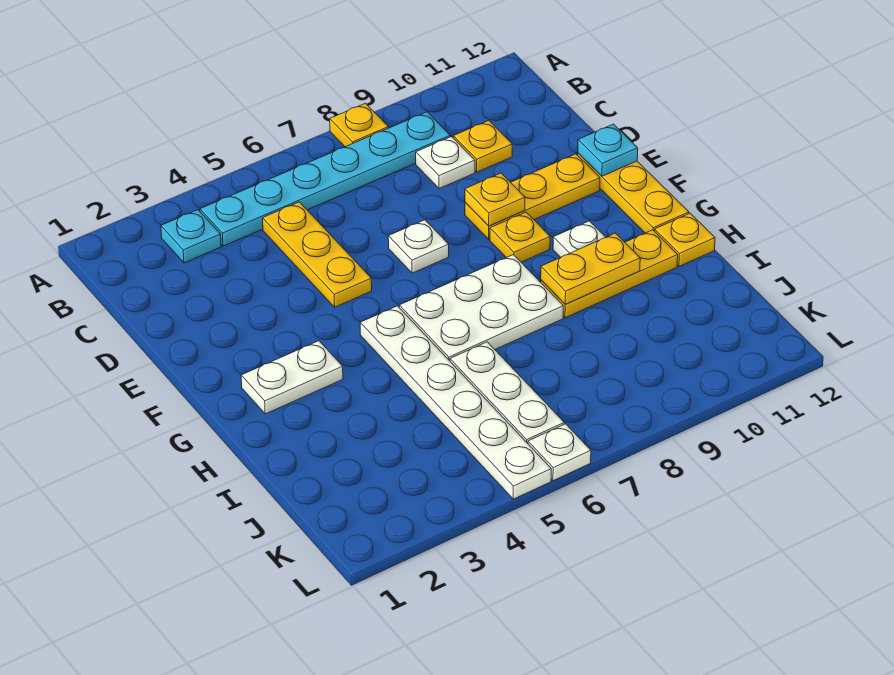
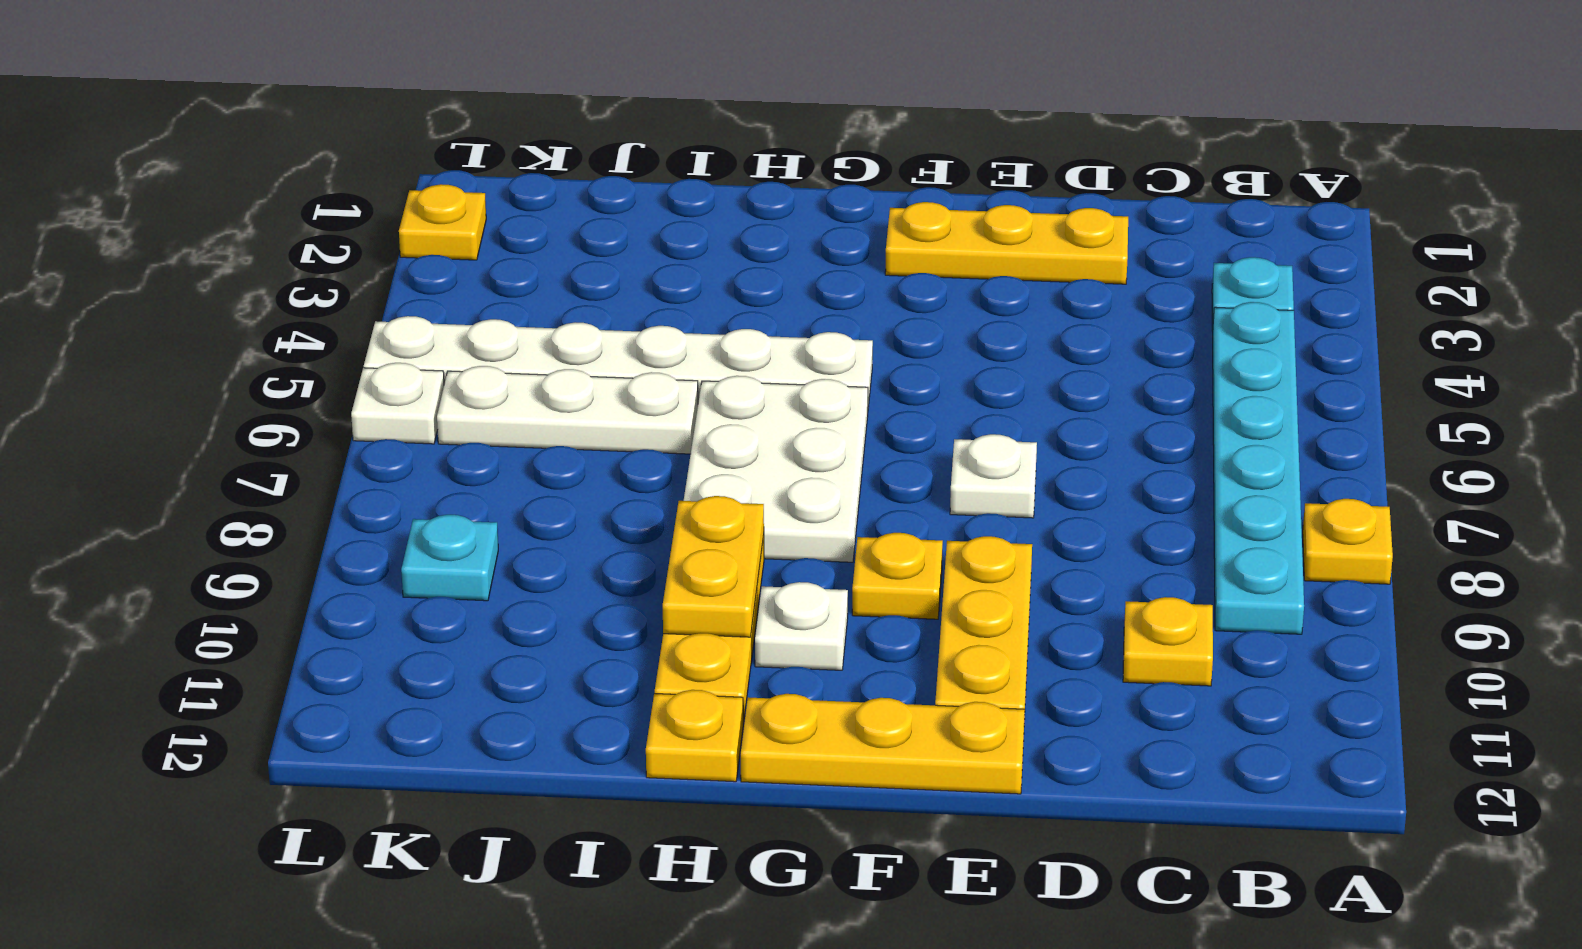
yellow 1x3 plate [263,202,372,307] -> yellow 1x3 plate moved to [885,202,1128,284]
white 1x1 plate [416,137,475,189] -> none
yellow 1x1 plate [465,173,525,226] -> yellow 1x1 plate moved to [399,184,486,260]
cyan 1x1 plate [578,124,638,176] -> cyan 1x1 plate moved to [401,515,498,601]
white 1x2 plate [241,341,343,414] -> none

